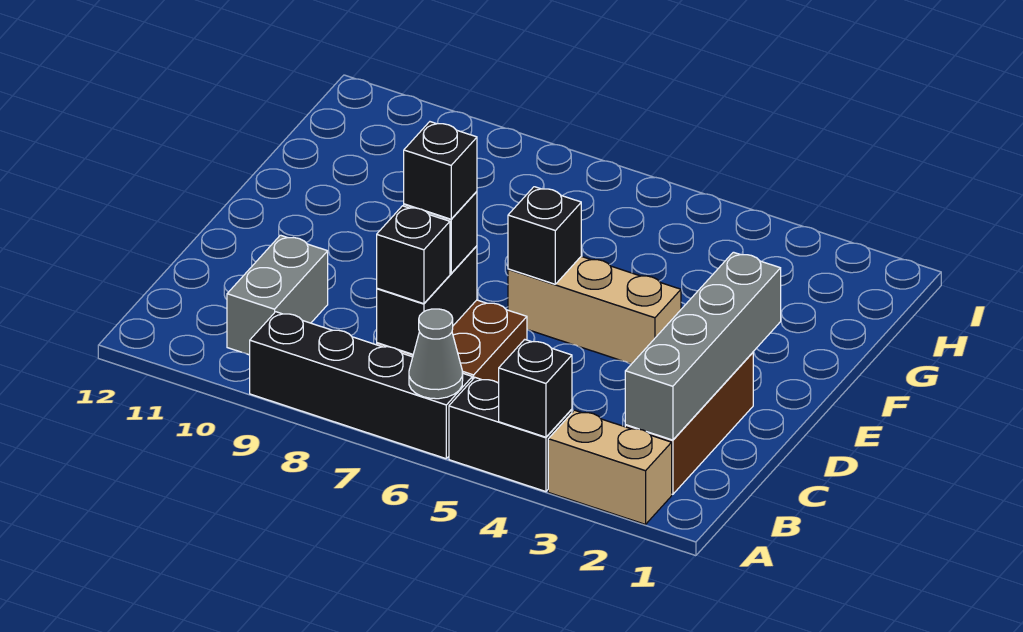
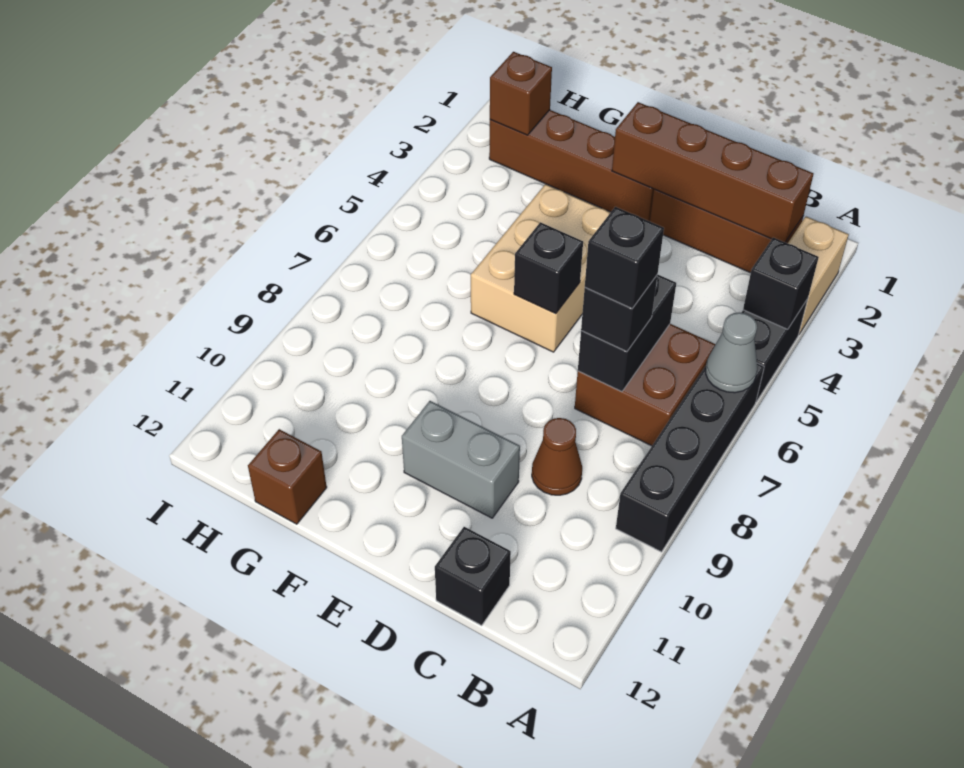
grey 1x4 brick [625,252,781,440] -> brown 1x4 brick [612,102,814,242]
black 1x2 brick [377,246,477,354] -> black 1x2 brick turned to [578,275,676,392]
black 1x1 brick [377,206,450,304] -> black 1x1 brick moved to [435,527,511,625]
grey 1x2 brick [227,235,328,355] -> grey 1x2 brick moved to [402,401,520,518]
none -> brown 1x1 cone [532,418,582,495]
none -> brown 1x4 brick [489,110,654,221]
tan 1x3 brick [508,256,681,364] -> tan 2x3 brick [471,184,611,352]
none -> brown 1x1 brick [248,429,327,524]
none -> brown 1x1 brick [490,52,552,135]

